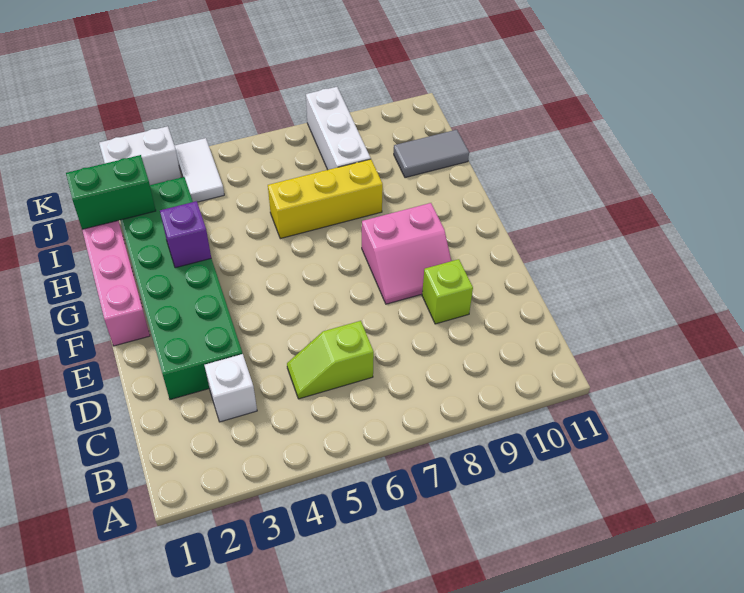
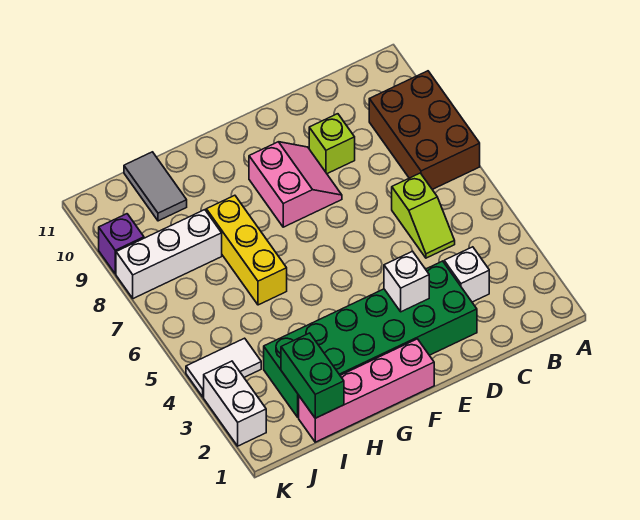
none -> brown 2x3 brick [369,71,480,189]
none -> white 1x1 brick [384,251,429,312]
purple 1x1 brick [160,201,211,268] -> purple 1x1 brick moved to [99,214,144,274]

